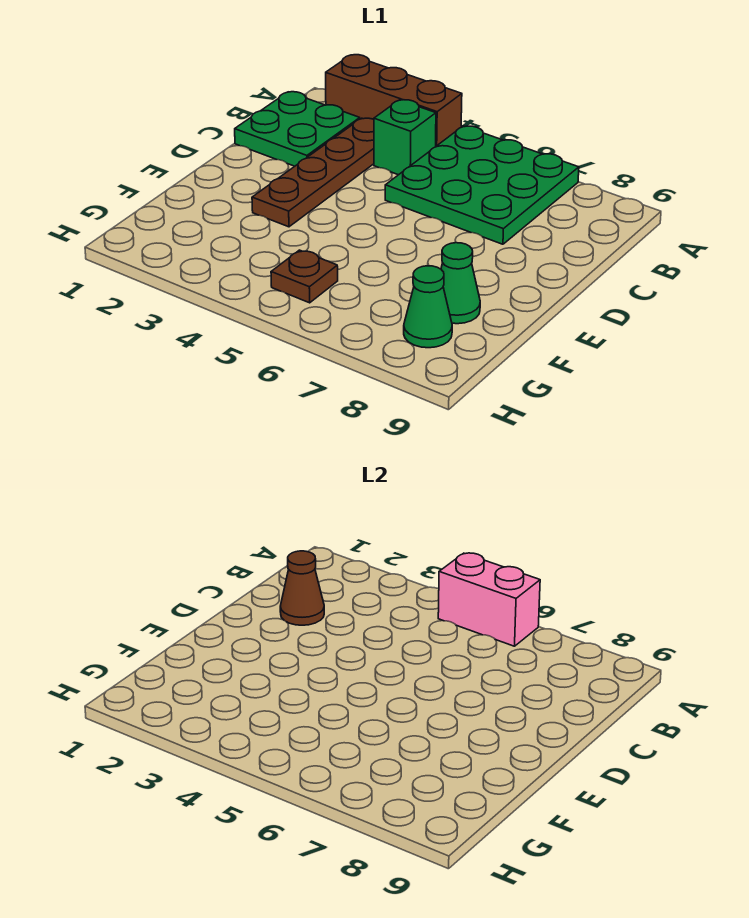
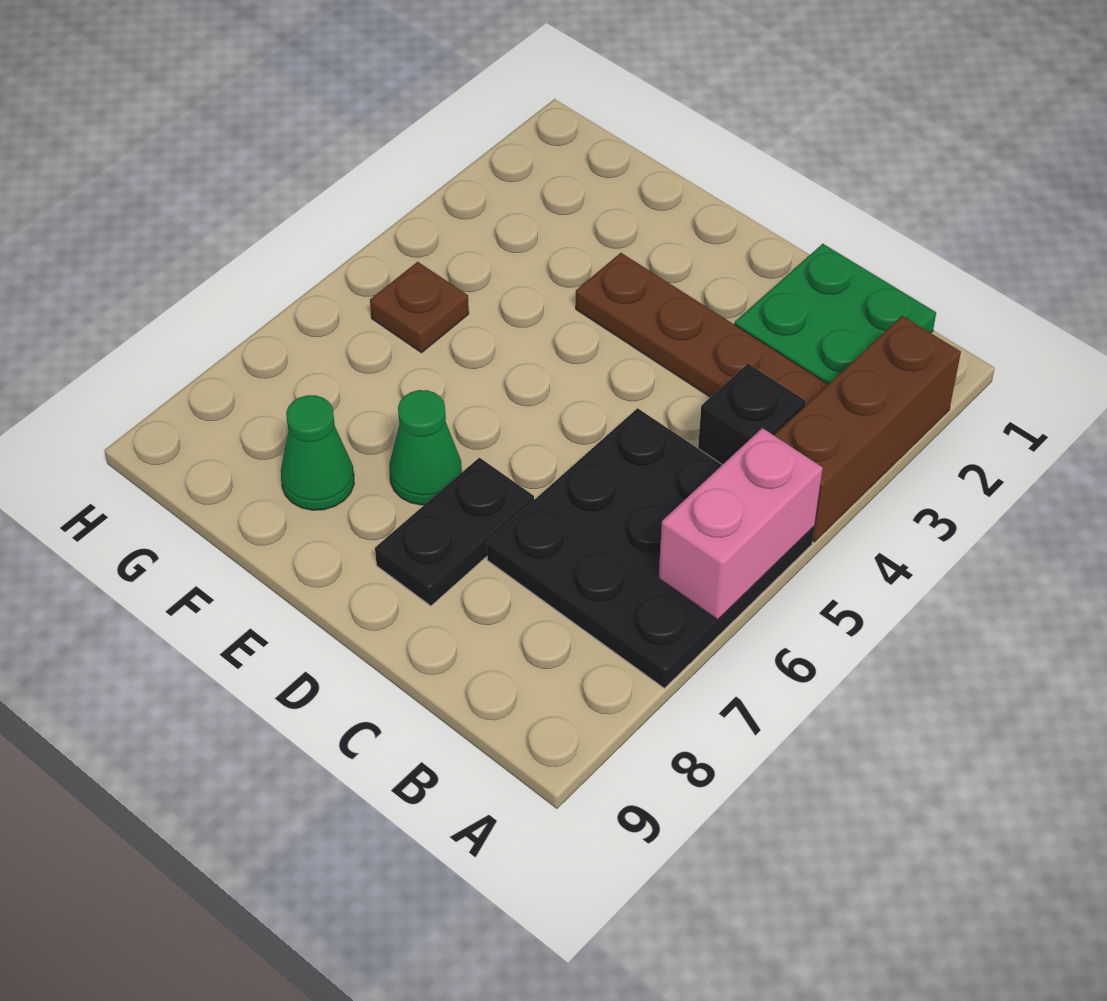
green 3x3 plate [385,126,579,244] -> black 3x3 plate [487,408,814,688]
green 1x1 brick [374,100,436,175] -> black 1x1 brick [698,364,806,465]
brown 1x1 cone [280,551,324,625] -> none
none -> black 1x2 plate [375,458,534,606]
green 1x1 cone [404,266,452,348] -> green 1x1 cone moved to [389,390,462,505]

